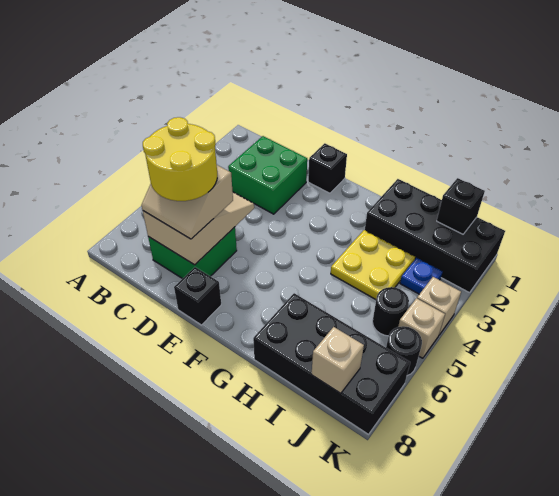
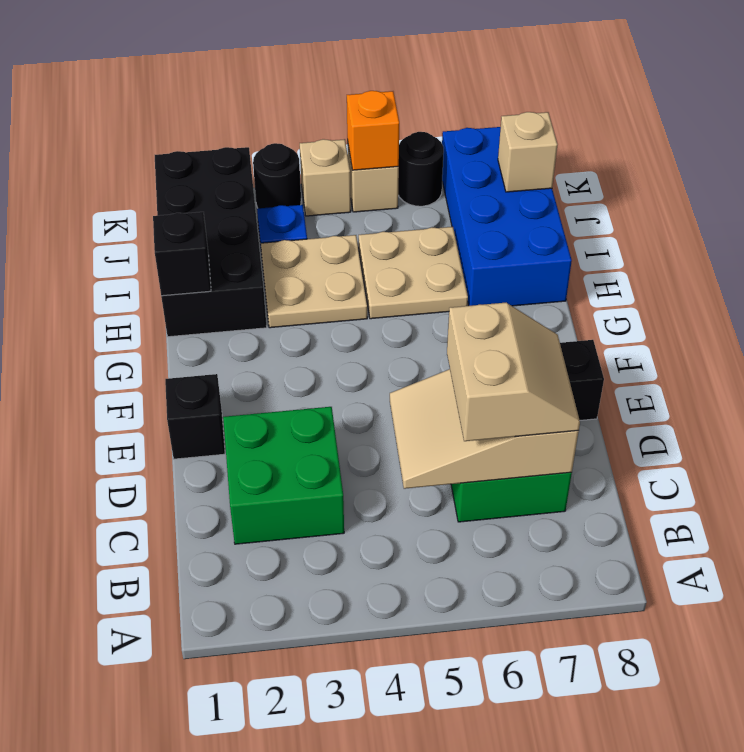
yellow 2x2 round brick [143,117,217,201] -> none
yellow 2x2 plate [331,230,415,300] -> tan 2x2 plate [261,235,367,328]
none -> tan 2x2 plate [359,227,468,319]
black 2x4 brick [253,293,410,434] -> blue 2x4 brick [442,127,572,306]
black 1x1 brick [437,178,485,234] -> black 1x1 brick moved to [153,212,211,296]
black 1x1 round brick [373,287,409,336] -> black 1x1 round brick moved to [253,143,301,208]
none -> orange 1x1 brick [347,91,399,170]

